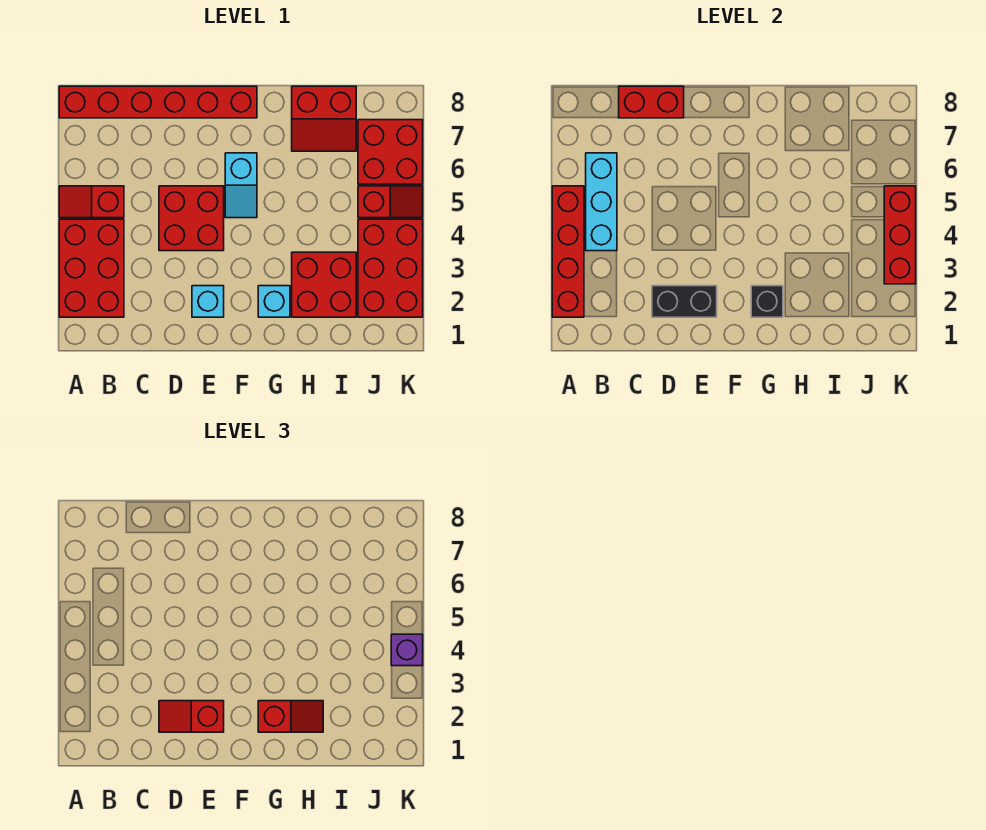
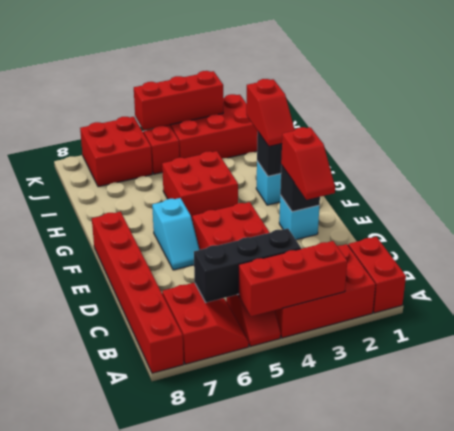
red 1x4 brick [552,186,584,317] -> red 1x3 brick [238,241,347,316]
cyan 1x3 brick [586,153,617,251] -> black 1x3 brick [194,228,301,303]
red 1x2 brick [619,86,684,118] -> red 1x2 brick moved to [348,237,406,313]
black 1x2 brick [652,286,717,317] -> black 1x1 brick [280,165,320,212]
cyan 1x2 slope [225,153,257,218] -> cyan 1x2 slope turned to [152,198,200,270]
red 1x2 slope [258,701,323,732] -> red 1x2 slope turned to [246,79,295,146]
red 2x2 brick [292,252,356,317] -> red 2x2 brick moved to [162,151,238,222]
red 2x2 slope [292,86,356,151] -> red 2x2 slope moved to [162,283,249,364]
purple 1x1 brick [391,634,423,666] -> none

